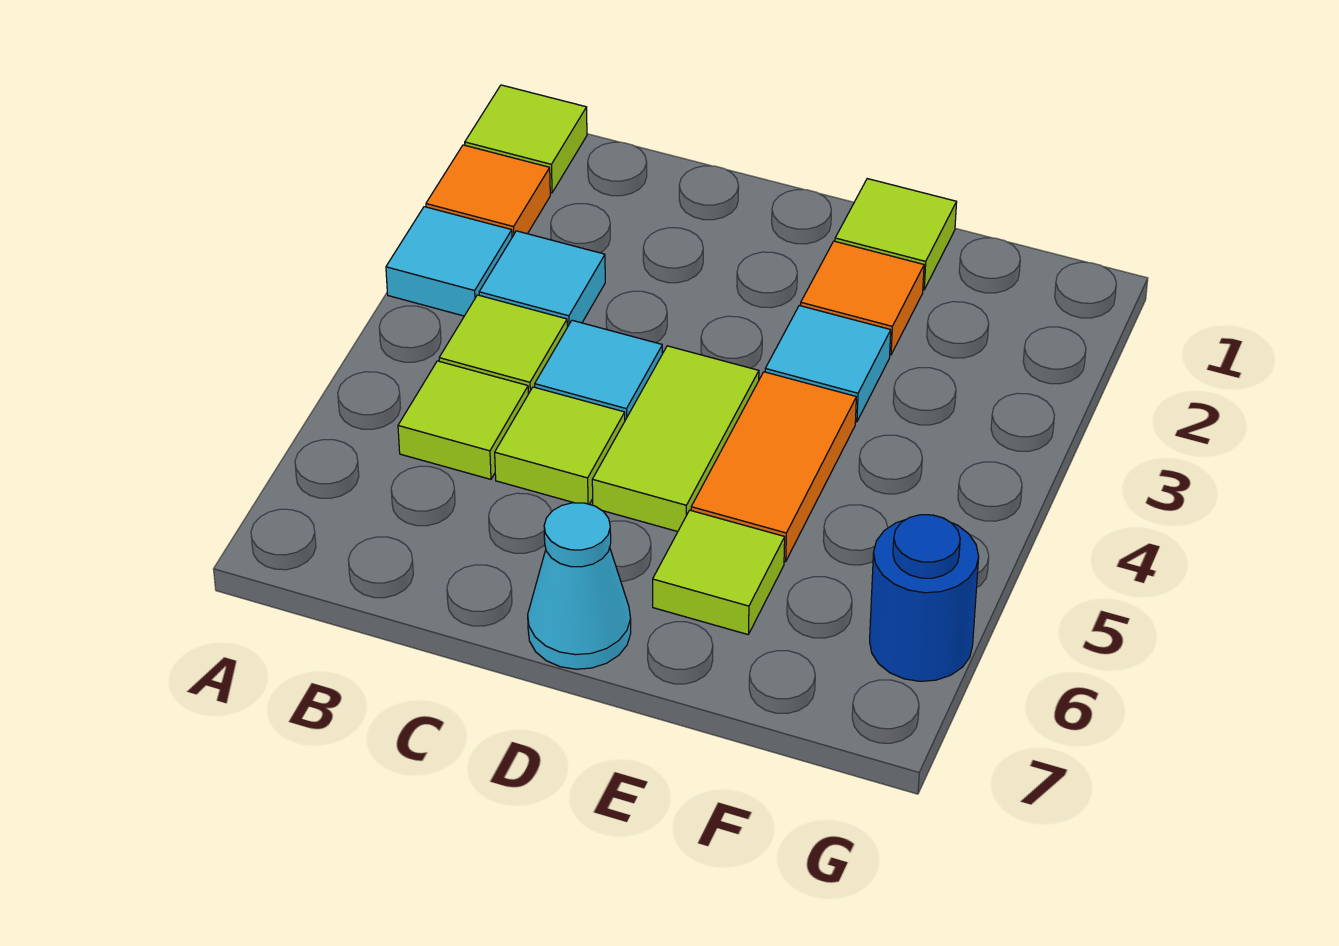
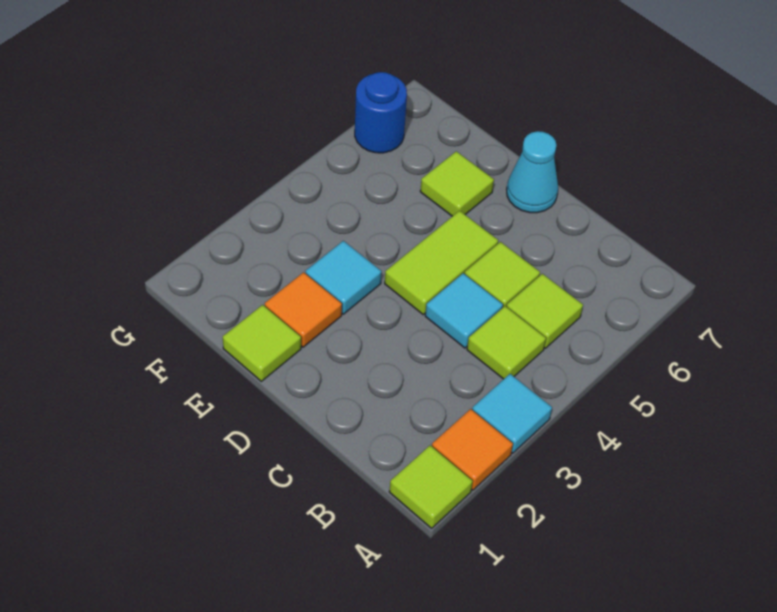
cyan 1x1 tile [479,231,605,327] -> none
orange 1x2 tile [691,372,856,562] -> none

